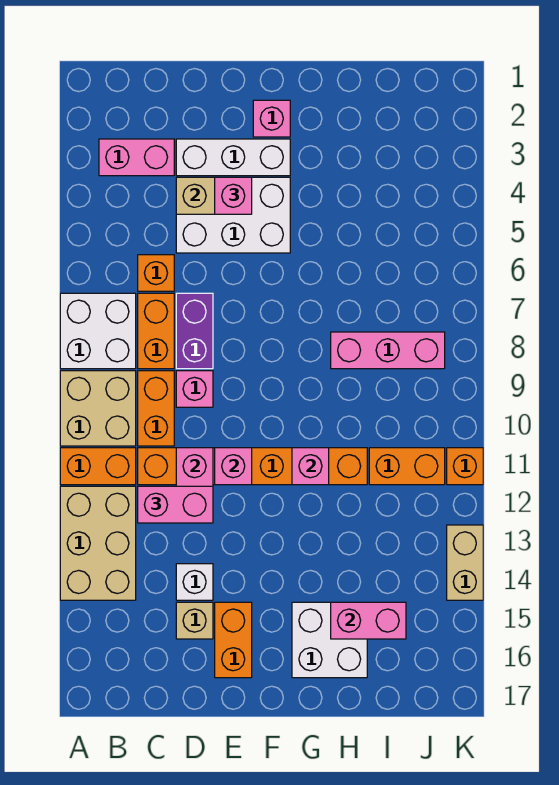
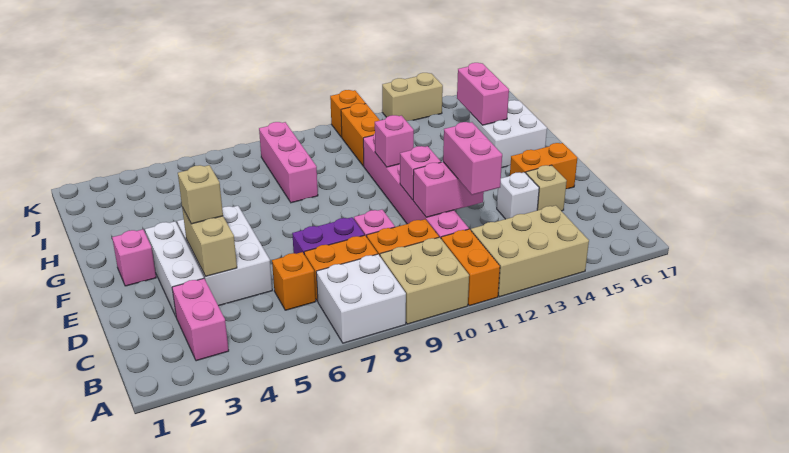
orange 1x6 brick [138,448,367,485] -> pink 1x6 brick [363,134,469,238]
pink 1x1 brick [215,177,252,214] -> tan 1x1 brick [178,165,223,224]

